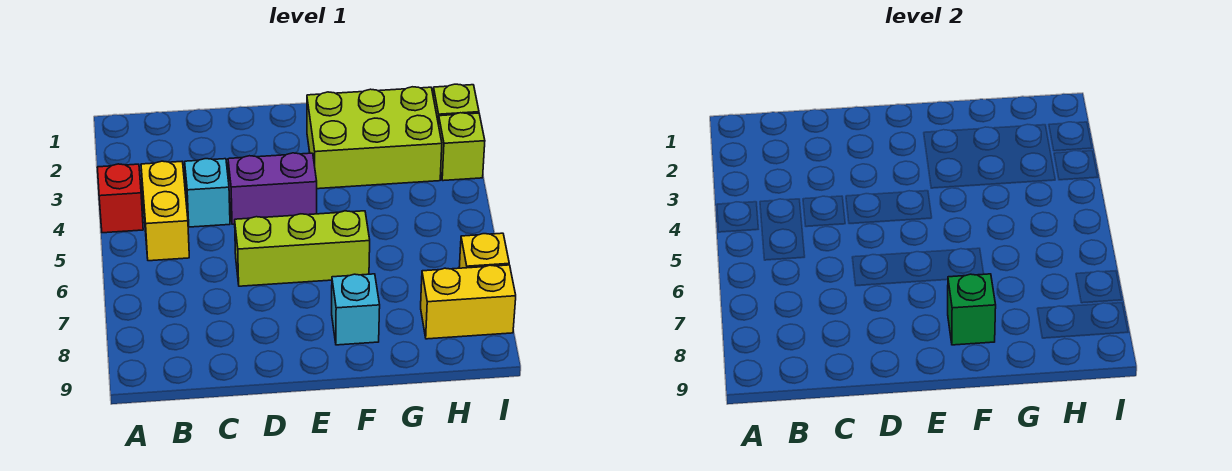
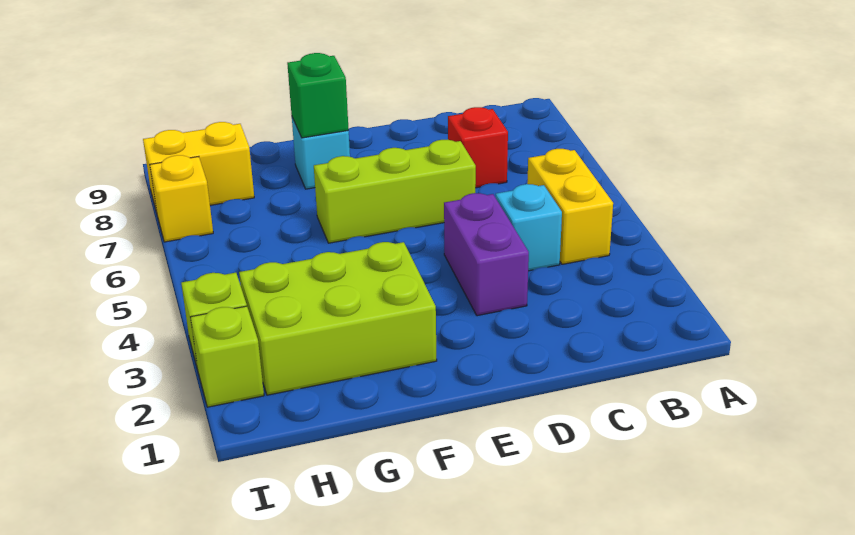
red 1x1 brick [97,164,143,233] -> red 1x1 brick moved to [448,107,508,188]
purple 1x2 brick [228,153,317,224] -> purple 1x2 brick turned to [444,193,529,316]

